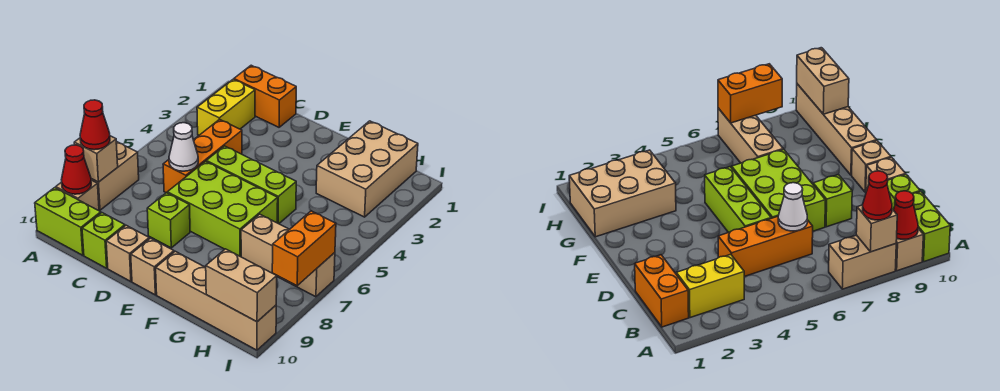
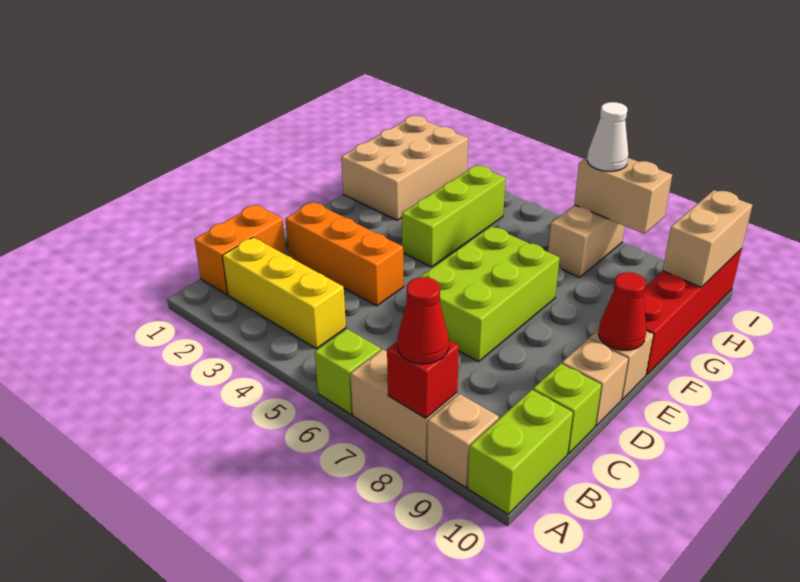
tan 1x1 brick [74,136,118,182] -> red 1x1 brick [387,340,459,418]
red 1x1 cone [61,145,91,194] -> red 1x1 cone moved to [598,272,646,350]
yellow 1x2 brick [197,79,255,135] -> yellow 1x3 brick [222,237,346,349]
orange 1x3 brick [163,119,242,193] -> orange 1x3 brick moved to [285,202,404,306]
white 1x1 cone [169,123,198,171] -> white 1x1 cone moved to [587,102,628,171]
lime 1x3 brick [206,146,296,224] -> lime 1x3 brick moved to [402,166,506,267]
lime 1x1 brick [147,193,190,248] -> lime 1x1 brick moved to [315,329,381,414]
tan 1x4 brick [156,251,276,350] -> red 1x4 brick [643,249,742,375]
tan 2x3 brick [316,121,418,217] -> tan 2x3 brick turned to [341,115,468,220]
tan 1x3 brick [241,214,335,297] -> tan 1x2 brick [548,205,625,277]
orange 1x2 brick [272,211,336,286] -> tan 1x2 brick [574,158,672,234]

